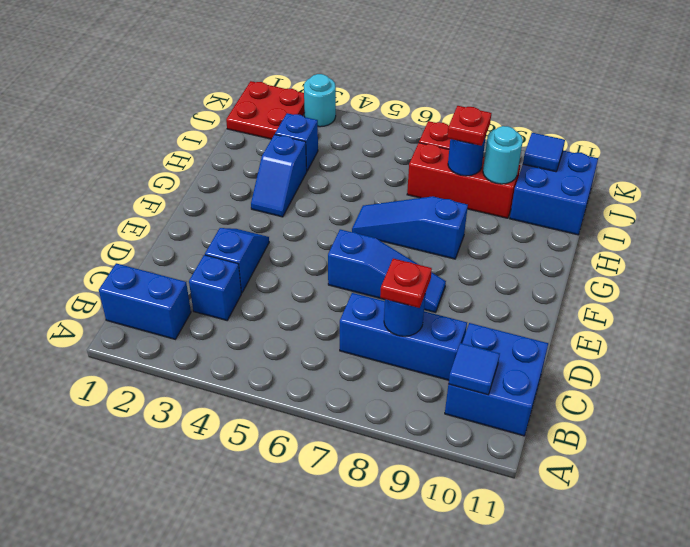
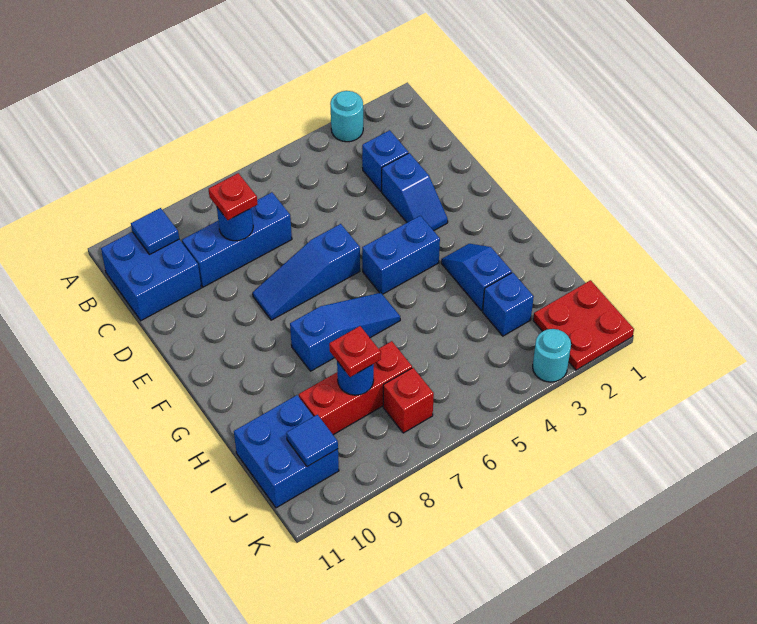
blue 1x2 brick [99,263,191,339] -> blue 1x2 brick moved to [362,216,440,294]
cyan 1x1 round brick [483,126,523,184] -> cyan 1x1 round brick moved to [330,91,363,142]

